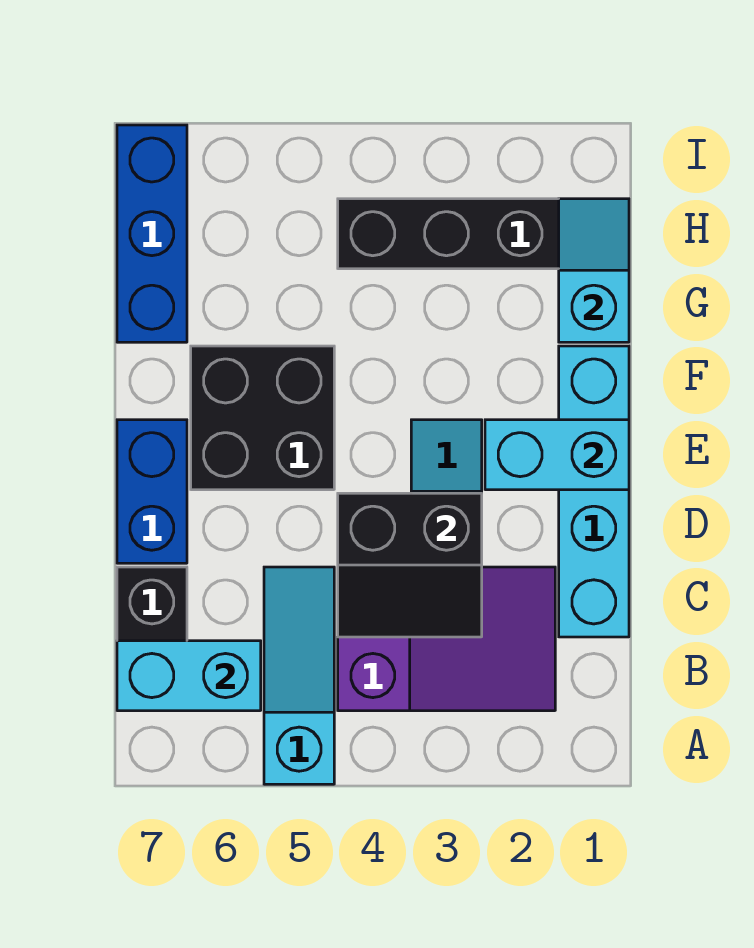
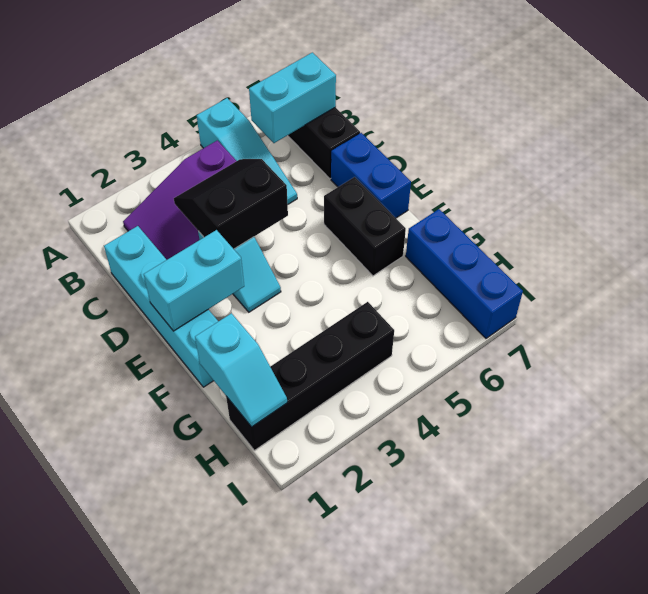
black 2x2 brick [191,346,334,490] -> black 1x2 brick [324,177,406,276]

